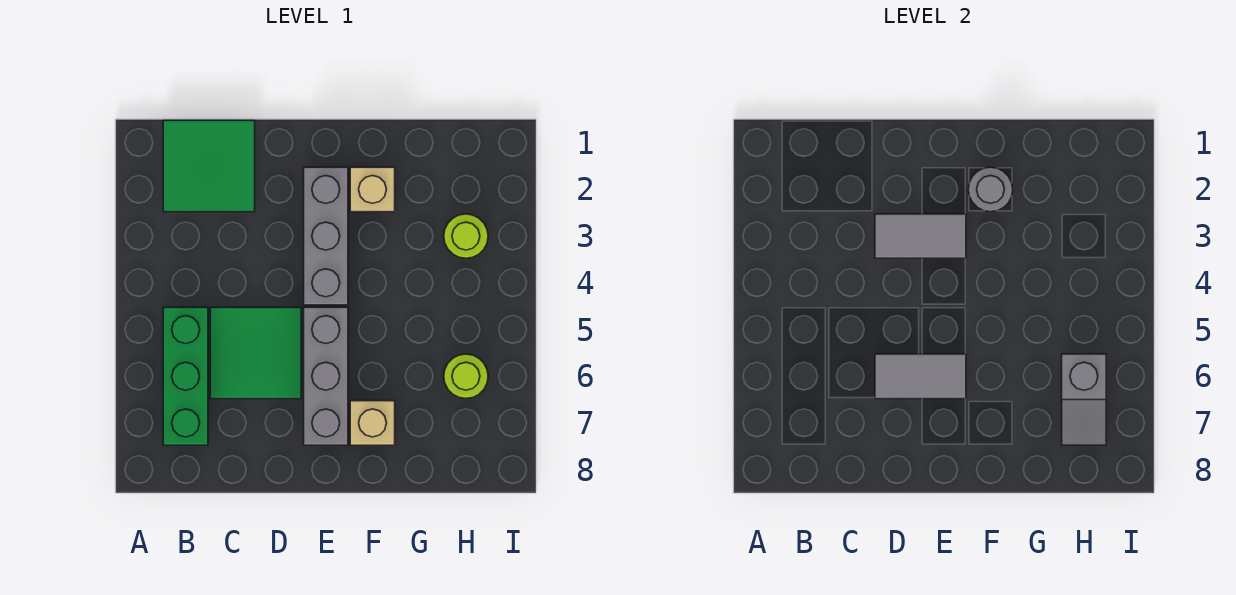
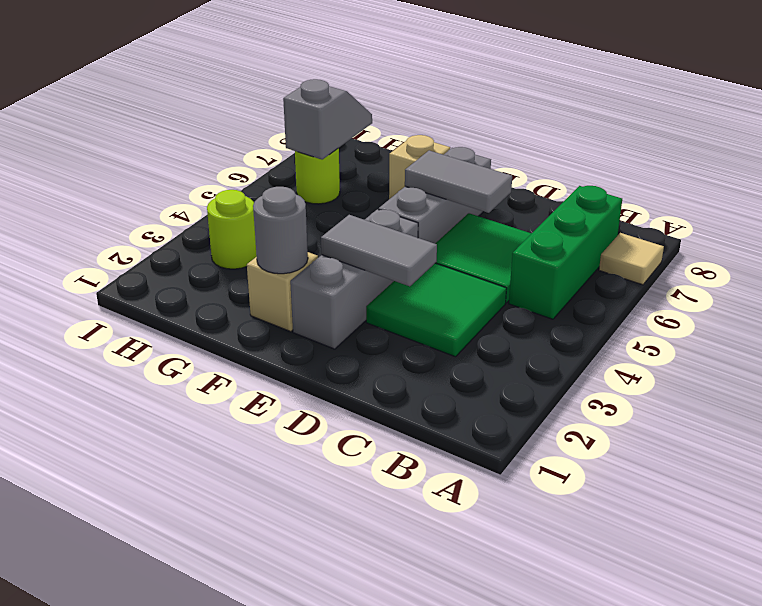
none -> tan 1x1 tile [599,233,664,285]
green 2x2 tile [163,120,255,212] -> green 2x2 tile moved to [366,263,507,357]

